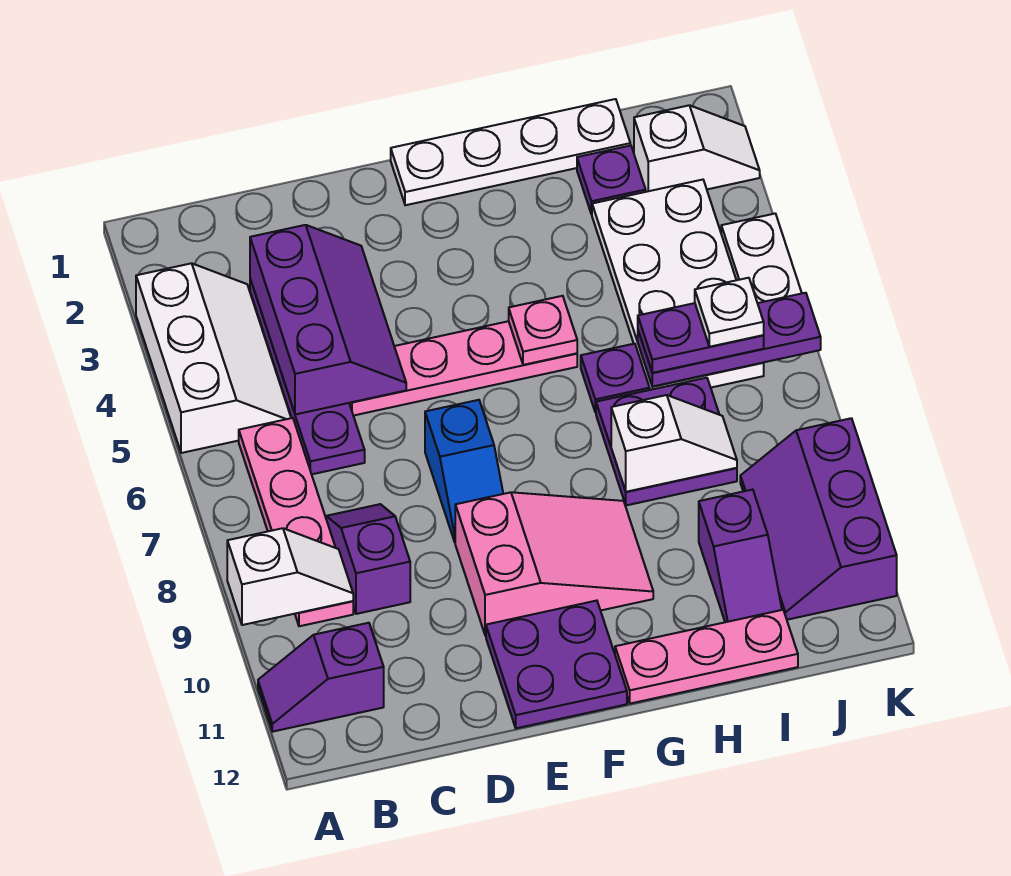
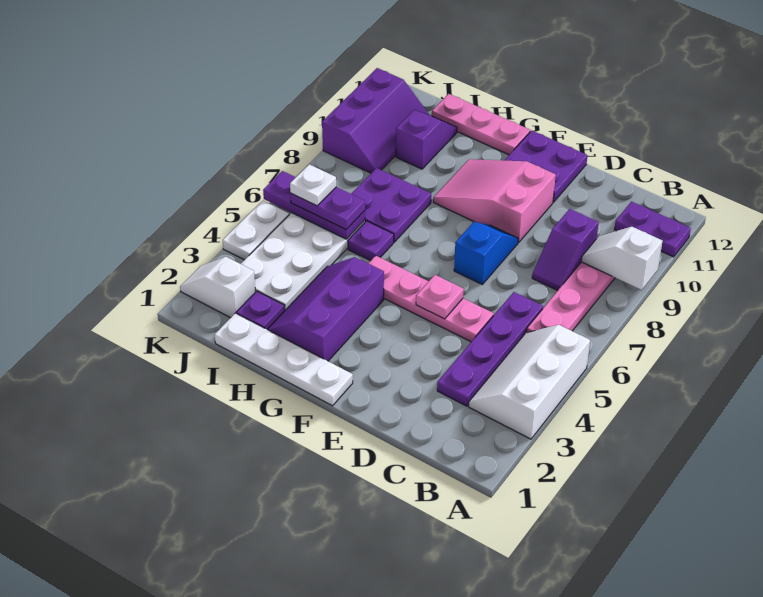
purple 1x2 slope [258,623,384,732] -> purple 1x2 plate [614,202,691,257]
purple 2x3 slope [250,225,406,415] -> purple 2x3 slope moved to [267,257,384,361]
pink 1x1 plate [509,296,577,365] -> pink 1x1 plate moved to [416,275,464,319]
white 1x2 slope [611,395,737,492] -> none

